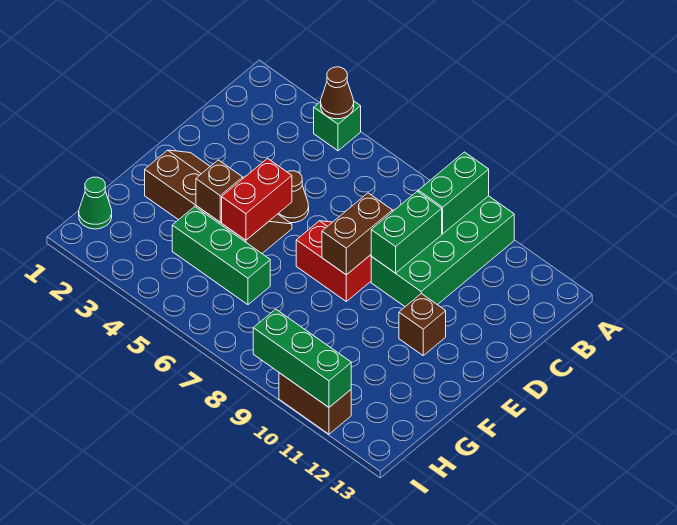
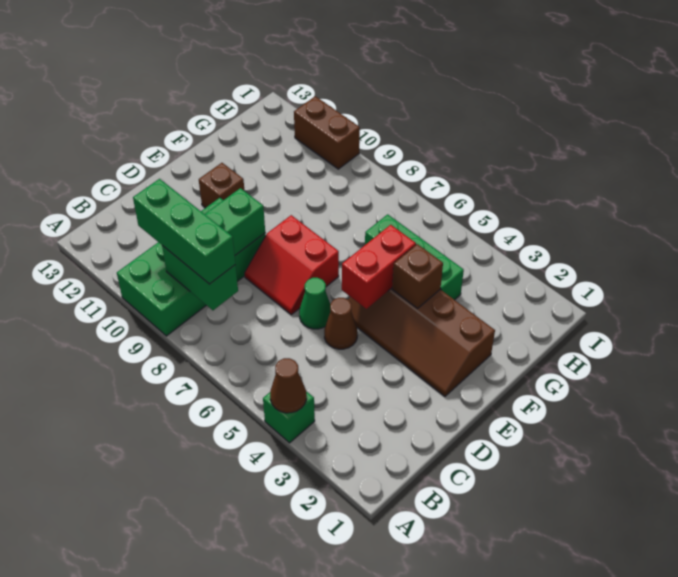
green 1x2 brick [418,152,489,234] -> green 1x2 brick turned to [162,246,238,310]
brown 1x2 brick [322,193,392,275] -> none
green 1x1 cone [79,177,112,229] -> green 1x1 cone moved to [299,278,330,329]
green 1x3 brick [253,309,351,407] -> green 1x3 brick moved to [133,179,235,284]

